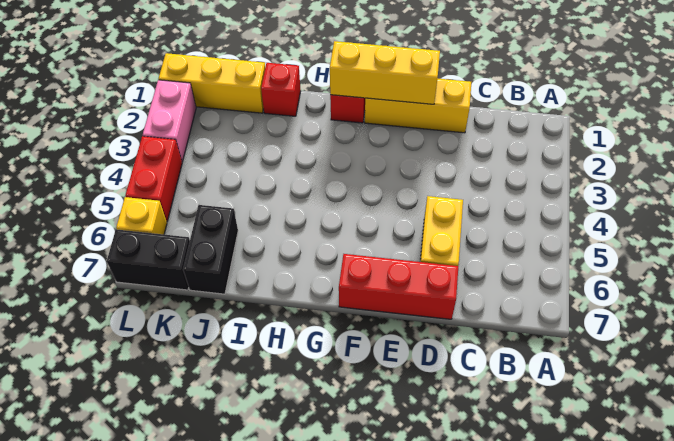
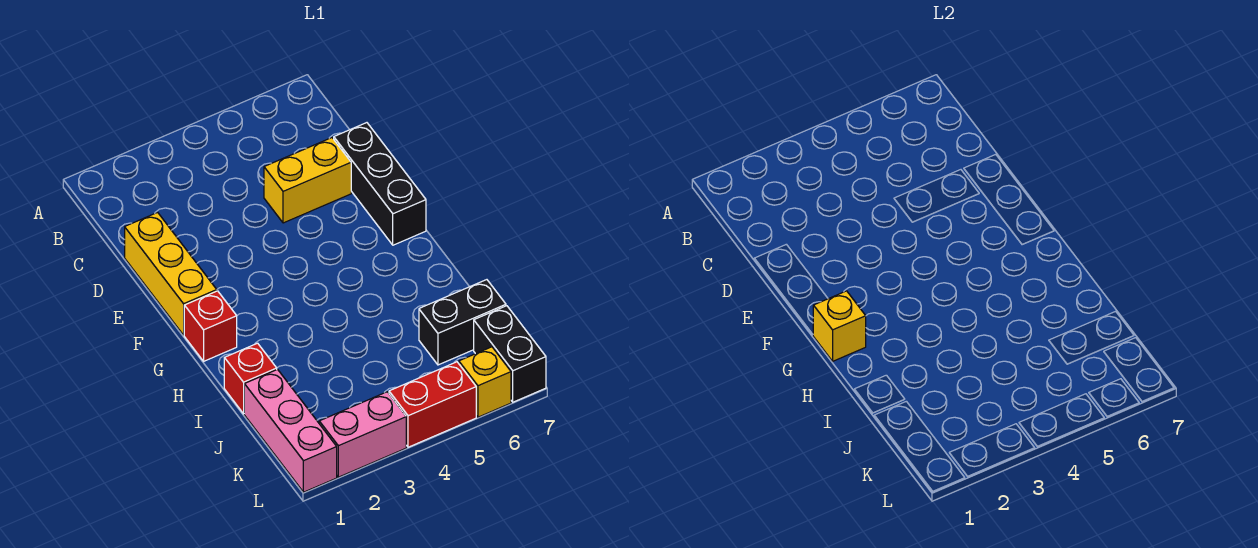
red 1x3 brick [339,254,458,319] -> black 1x3 brick [334,123,426,245]
yellow 1x3 brick [330,41,440,104] -> yellow 1x1 brick [813,291,866,361]
yellow 1x3 brick [159,53,265,113] -> pink 1x3 brick [244,370,337,492]

